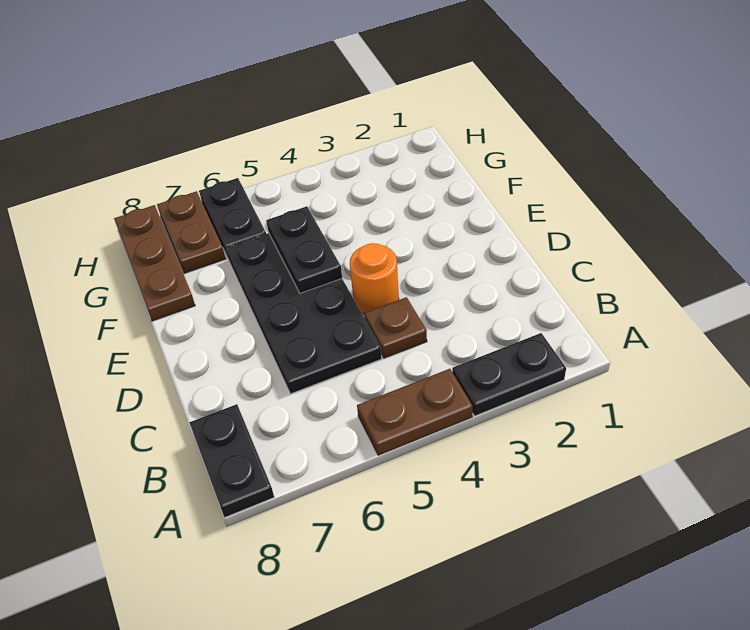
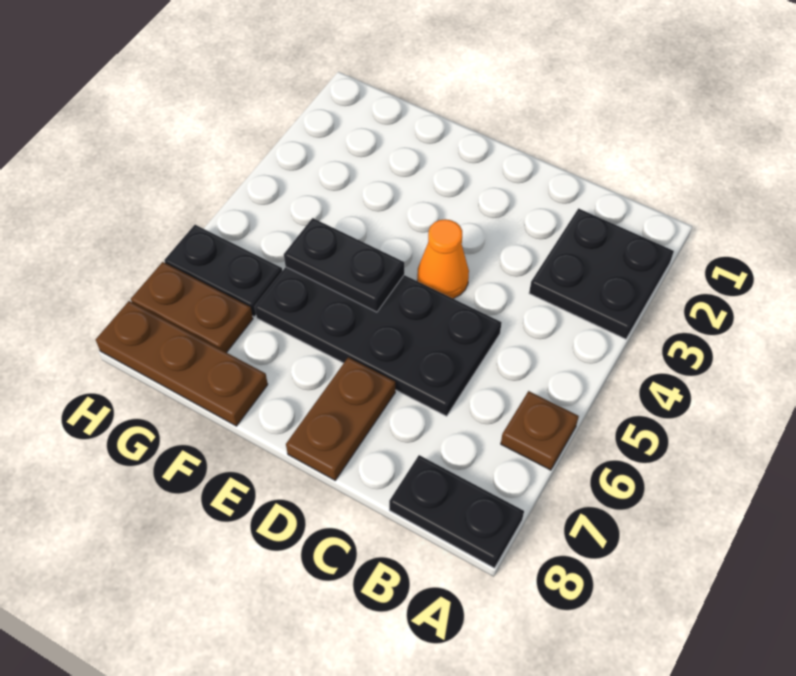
black 1x2 plate [452,333,566,416] -> black 2x2 plate [529,208,674,339]
brown 1x2 plate [357,369,473,455] -> brown 1x2 plate moved to [286,357,395,480]
brown 1x1 plate [364,297,427,358] -> brown 1x1 plate moved to [501,391,579,470]
orange 1x1 round brick [350,243,399,314] -> orange 1x1 cone [417,219,469,299]

